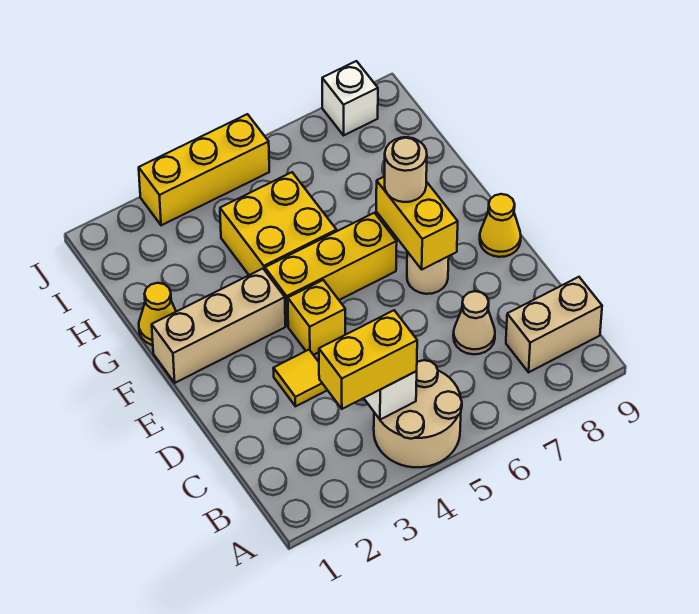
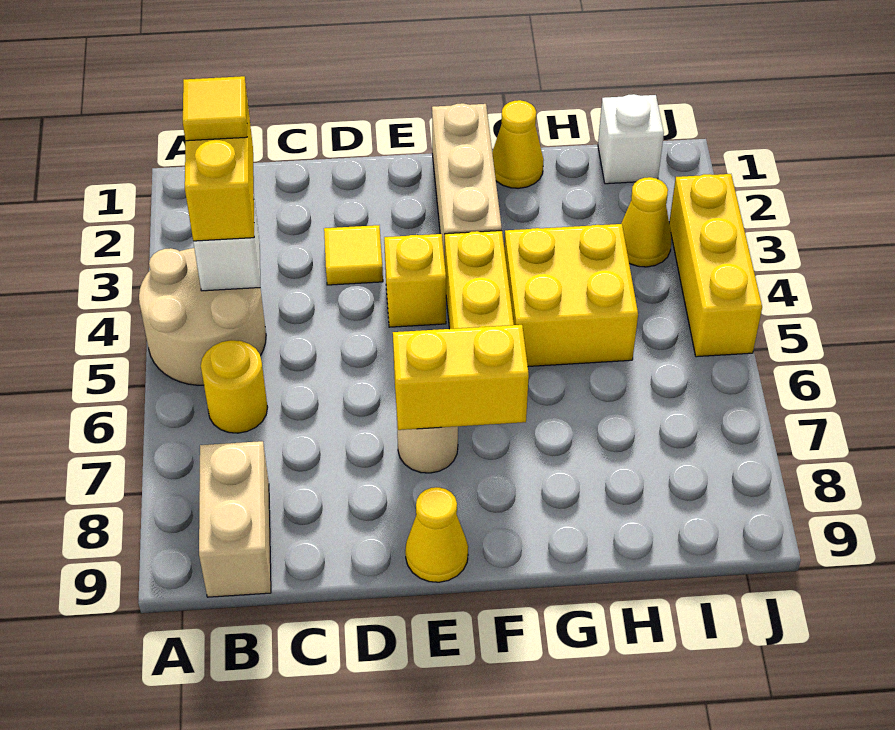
none -> yellow 1x1 tile [183,76,247,141]
none -> yellow 1x1 round brick [201,340,268,433]
tan 1x1 cone [453,291,495,354] -> none
tan 1x1 round brick [385,137,427,202] -> none
none -> yellow 1x1 cone [621,177,672,267]
white 1x1 brick [322,61,378,135] -> white 1x1 brick moved to [598,94,664,184]

